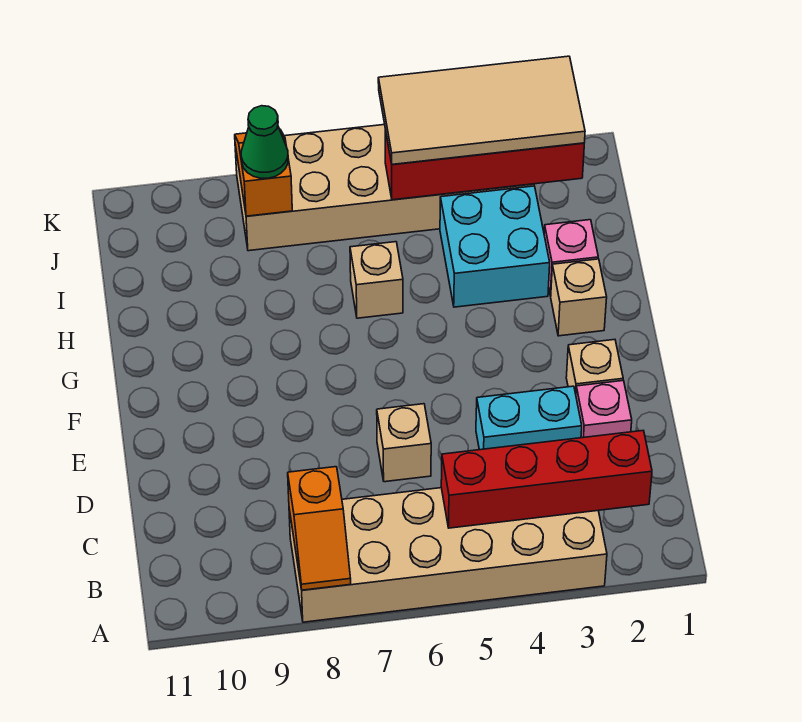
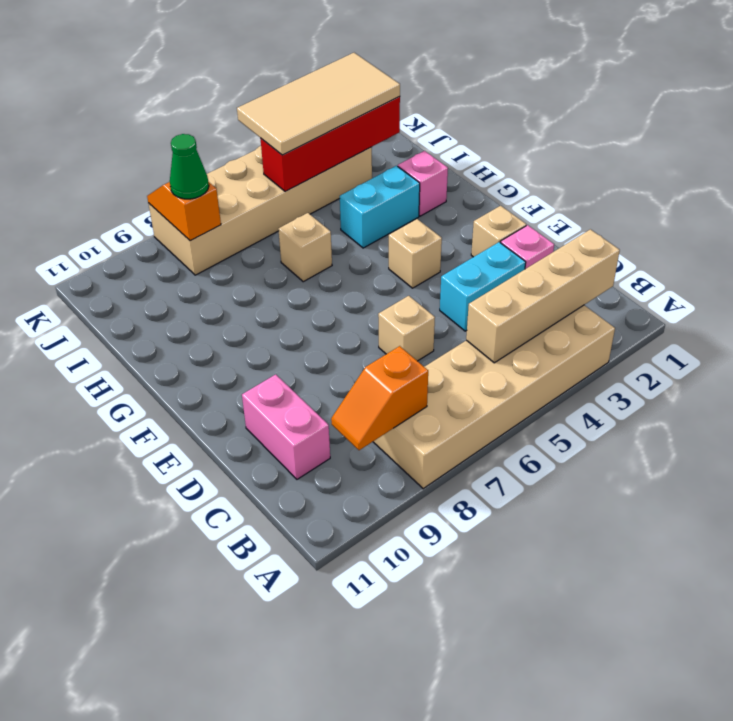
orange 1x2 slope [288,467,351,590] -> orange 1x2 slope turned to [331,346,428,450]
red 1x4 brick [441,431,652,528] -> tan 1x4 brick [466,229,620,363]
none -> pink 1x2 brick [242,374,330,479]
tan 1x1 brick [551,259,607,336] -> tan 1x1 brick moved to [389,219,442,288]
cyan 2x2 brick [440,186,550,307] -> cyan 1x2 brick [340,166,420,248]

